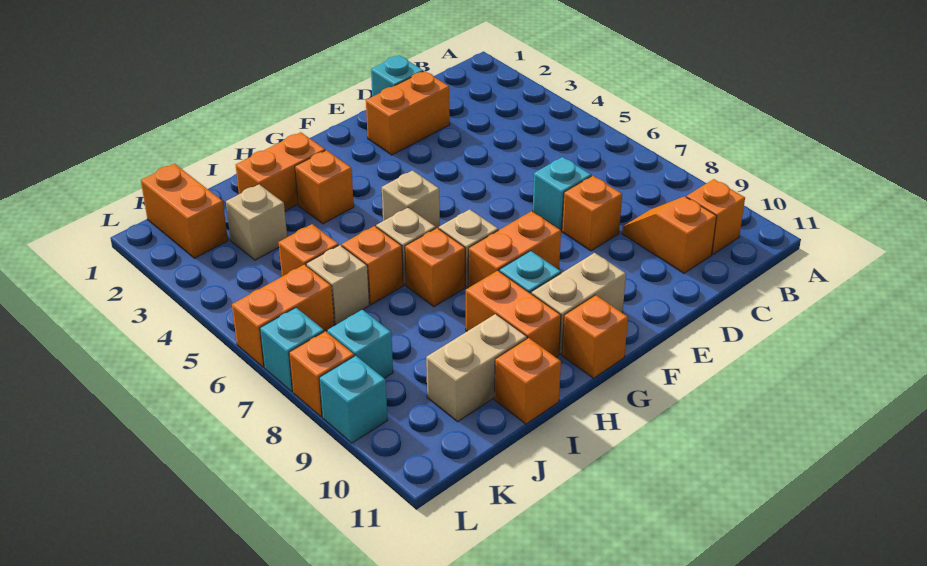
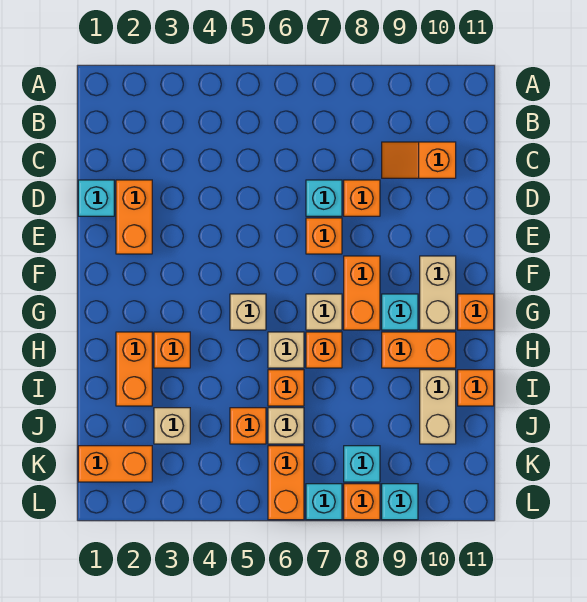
orange 1x1 brick [687,179,745,254] -> orange 1x1 brick moved to [306,218,342,254]

